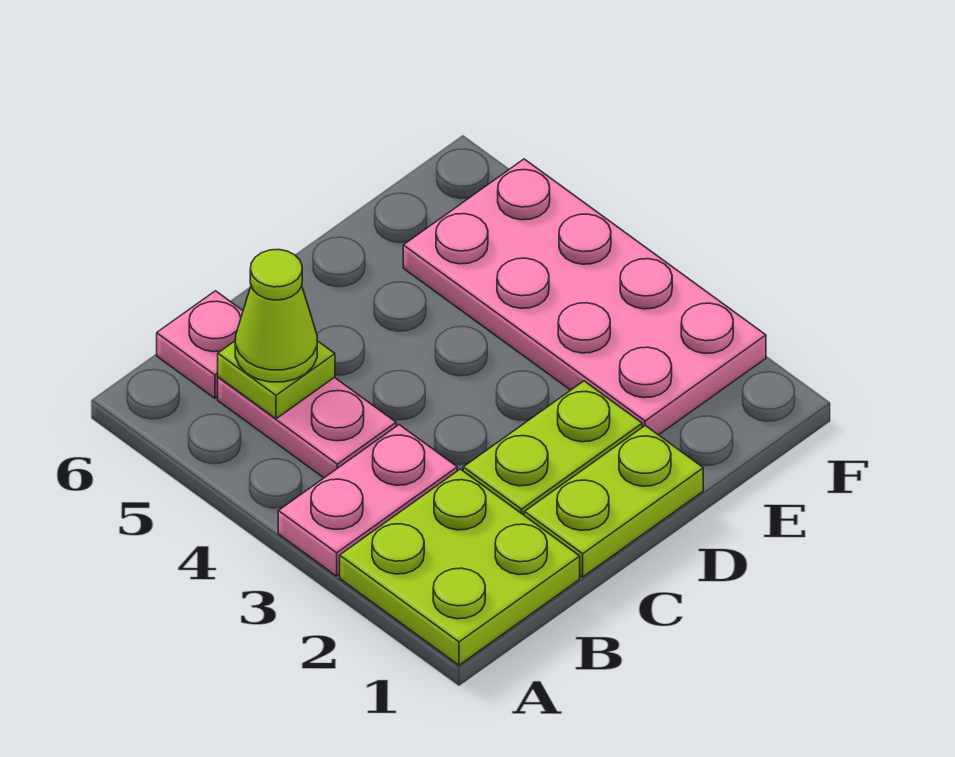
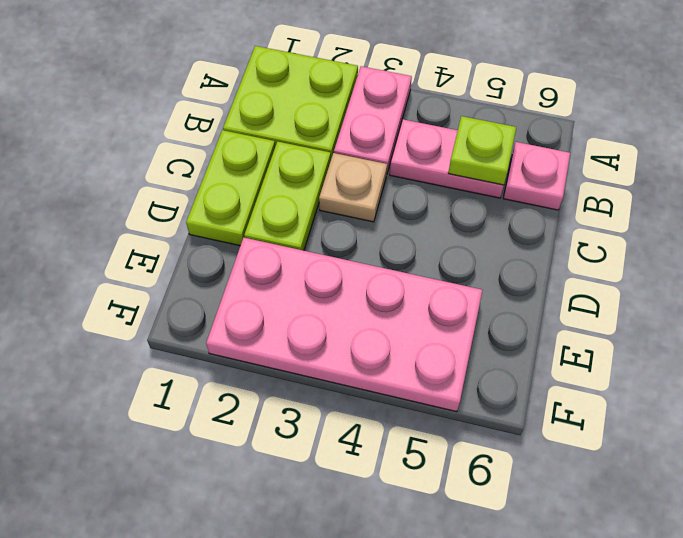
lime 1x1 cone [235,249,317,382] -> none
none -> tan 1x1 plate [319,153,387,222]

